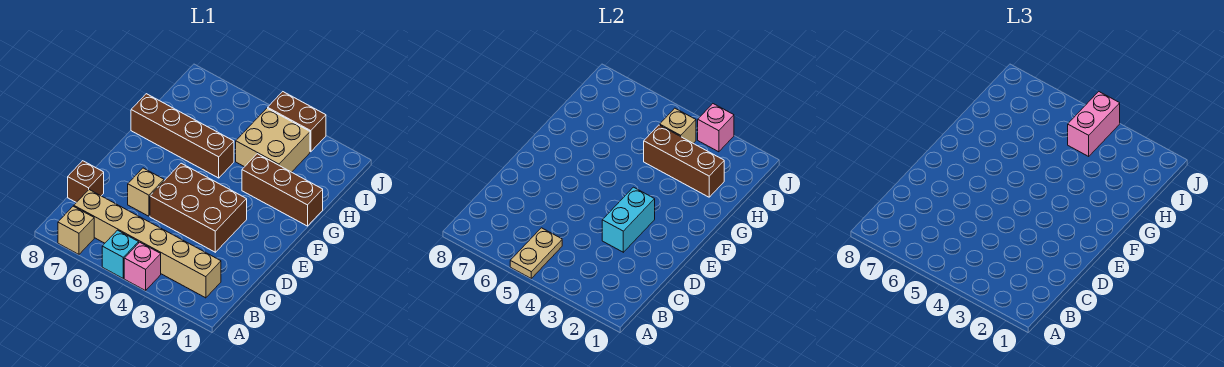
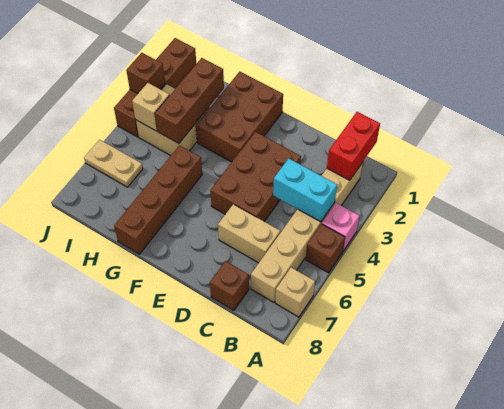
cyan 1x1 brick [102,230,139,278] -> brown 1x1 brick [306,224,345,273]
tan 1x2 plate [510,228,562,278] -> tan 1x2 plate moved to [84,140,143,187]
none -> red 1x2 brick [327,112,380,180]
cyan 1x2 brick [602,187,655,252] -> cyan 1x2 brick moved to [273,159,337,222]
tan 1x1 brick [128,168,164,216] -> tan 1x2 brick [218,204,280,263]
brown 1x3 brick [242,154,323,226] -> brown 2x3 brick [196,72,283,162]
pink 1x2 brick [1068,92,1120,156] -> none
brown 1x2 brick [268,92,326,152] -> brown 1x4 brick [114,38,196,137]
pink 1x1 brick [698,104,734,152] -> brown 1x1 brick [126,53,165,93]

